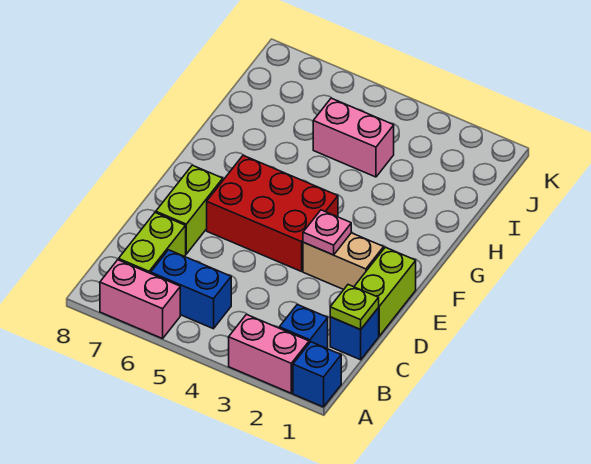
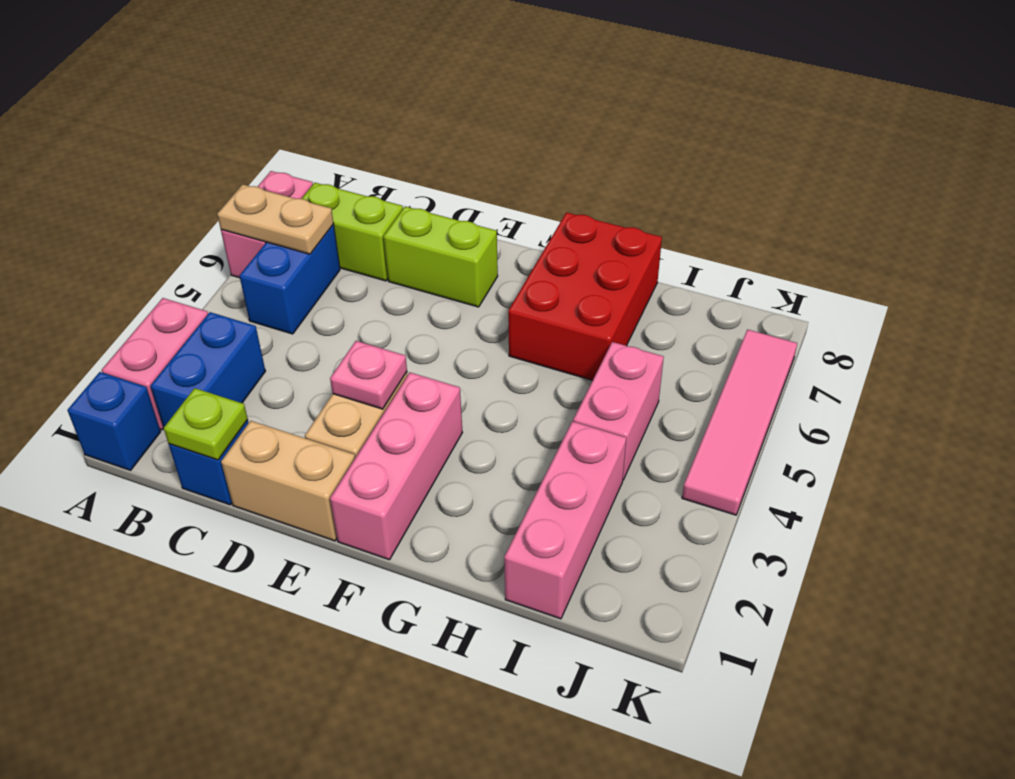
none -> tan 1x2 plate [217,184,334,254]
blue 1x1 brick [279,305,328,348] -> blue 1x2 brick [151,312,265,428]
lime 1x2 brick [354,247,416,336] -> tan 1x2 brick [221,421,355,541]
red 2x3 brick [207,155,338,272] -> red 2x3 brick moved to [508,212,662,380]
none -> pink 1x3 brick [330,373,462,560]
none -> pink 1x3 brick [504,421,626,619]
none -> pink 1x4 tile [682,330,797,515]

